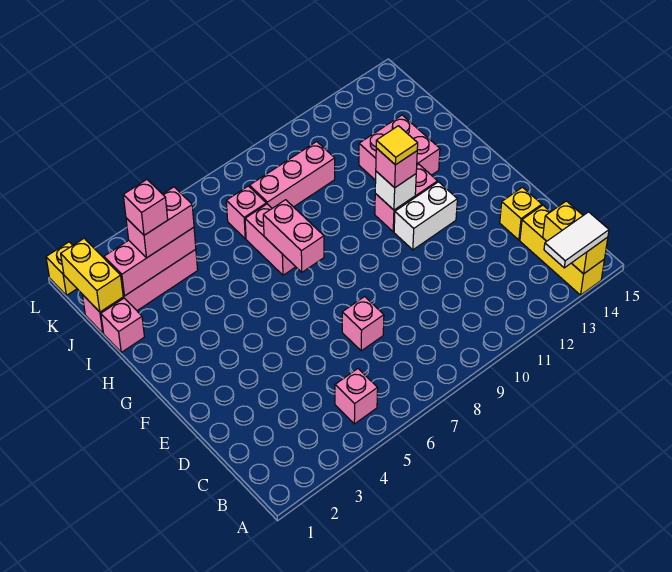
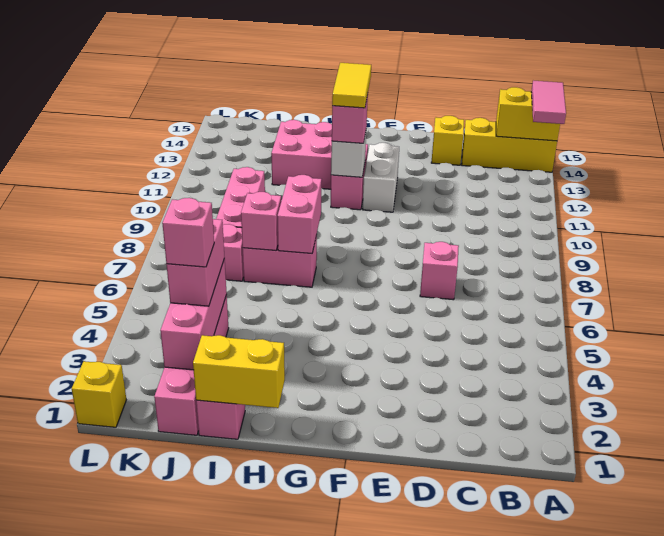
white 1x2 tile [544,212,609,268] -> pink 1x2 tile [531,81,566,124]
pink 1x1 brick [335,369,378,424] -> pink 1x1 brick moved to [241,192,281,251]
pink 1x2 brick [263,200,324,272] -> pink 1x2 brick turned to [278,175,322,254]
yellow 1x1 tile [376,126,418,165] -> yellow 1x2 tile [332,63,371,108]
yellow 1x2 brick [61,238,123,312] -> yellow 1x2 brick moved to [193,335,285,408]

